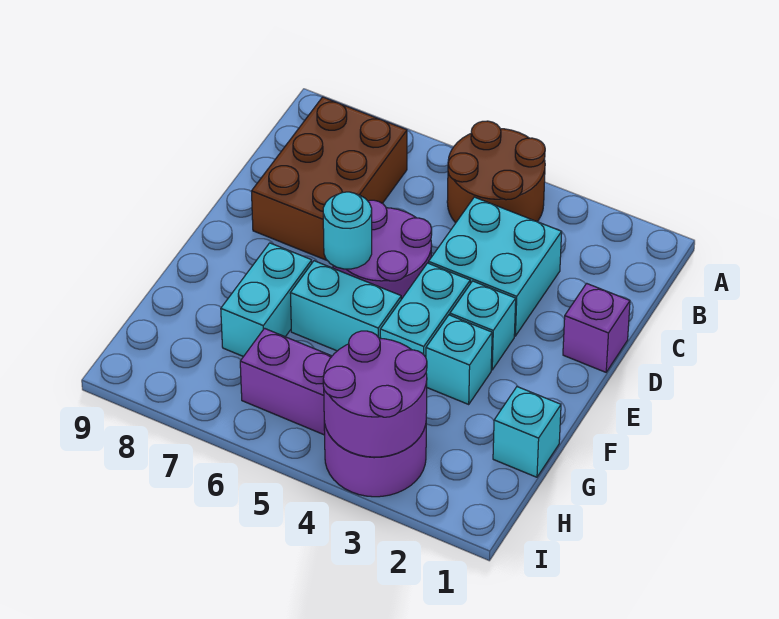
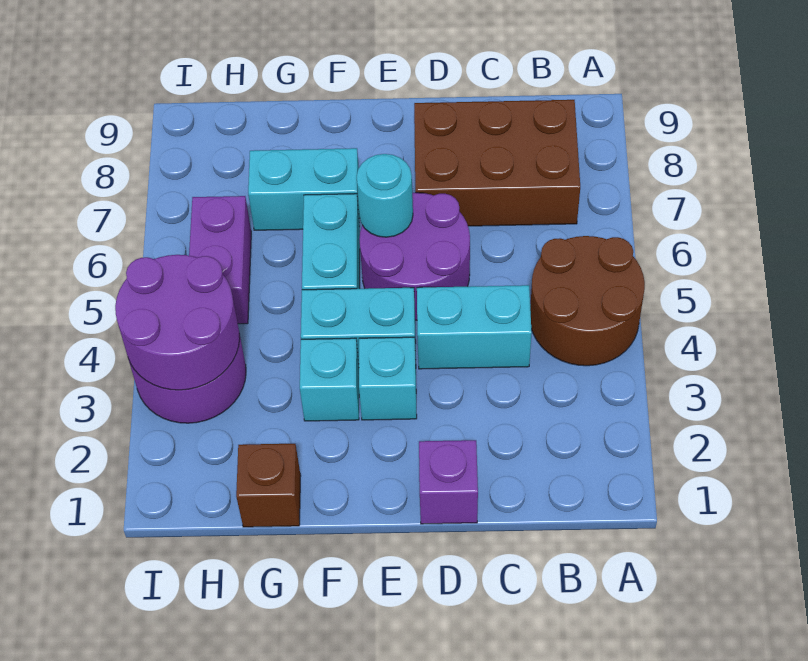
cyan 2x2 brick [429,197,562,336] -> cyan 1x2 brick [417,285,532,369]
cyan 1x1 brick [493,387,561,477] -> brown 1x1 brick [236,444,301,527]

